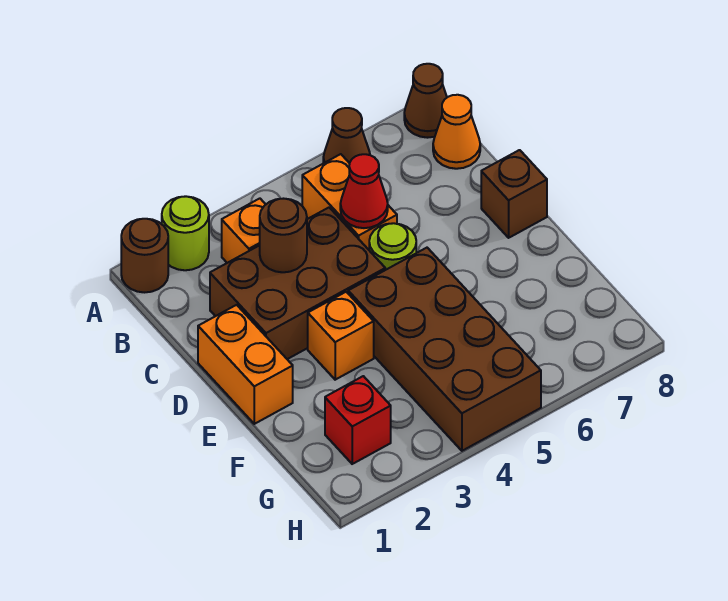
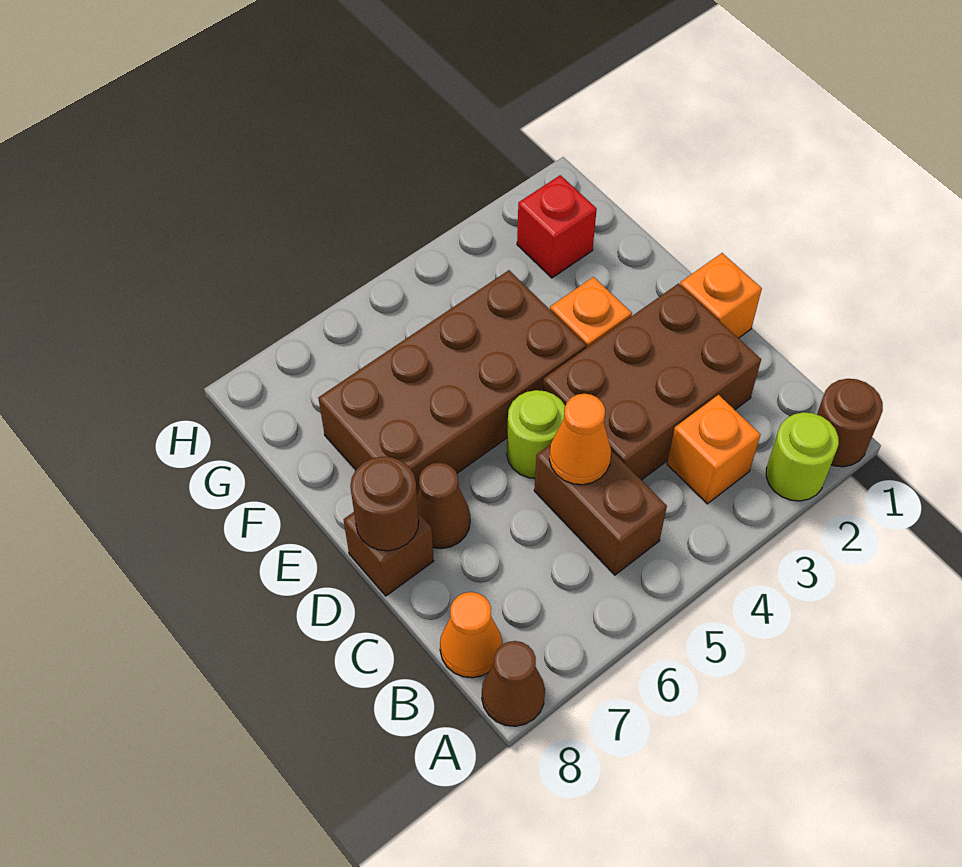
brown 1x1 cone [323,108,370,163] -> brown 1x1 cone moved to [417,463,470,549]
orange 1x2 brick [302,154,397,250] -> brown 1x2 brick [534,445,667,575]
brown 1x1 round brick [260,199,307,272] -> brown 1x1 round brick moved to [350,456,419,551]
red 1x1 cone [340,154,388,228] -> orange 1x1 cone [549,394,611,485]
orange 1x2 brick [198,305,293,424] -> orange 1x1 brick [680,253,762,338]
brown 2x4 brick [348,248,541,451] -> brown 2x4 brick turned to [318,270,586,494]

